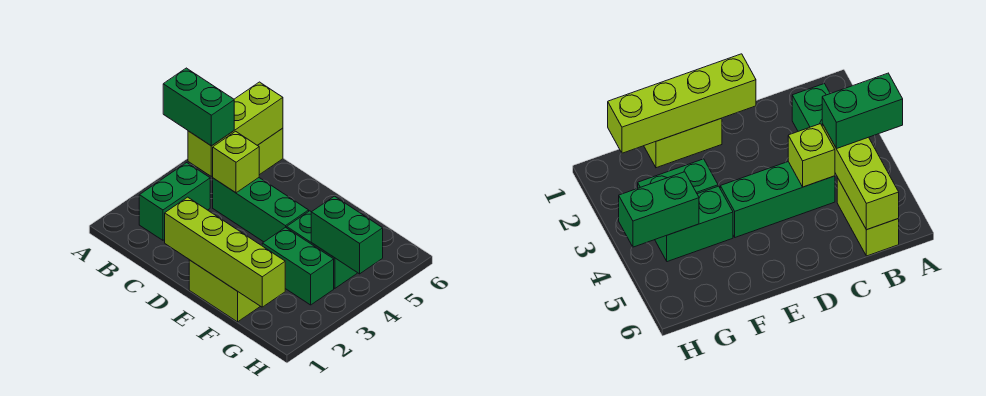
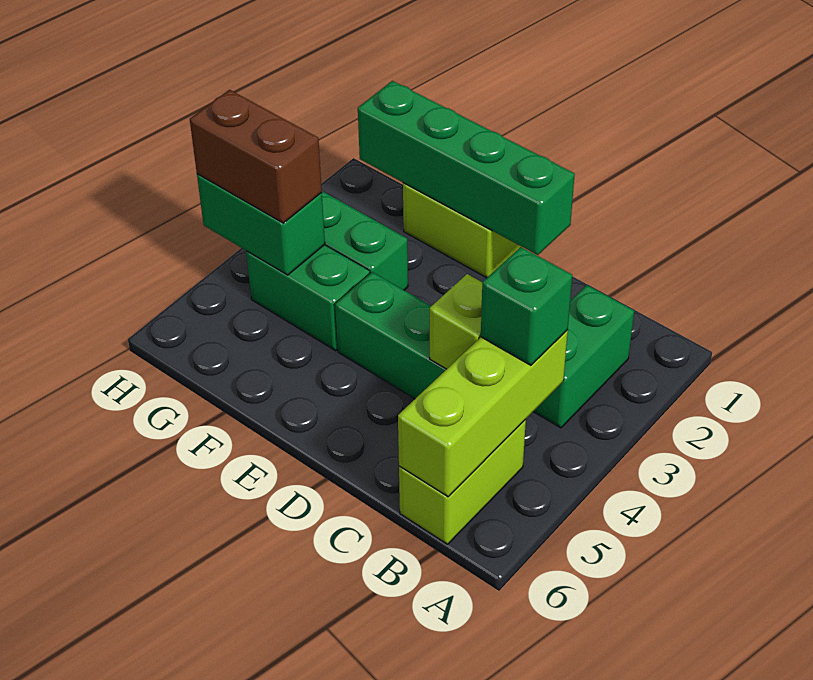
green 1x2 brick [163,68,234,146] -> green 1x1 brick [481,247,572,365]
lime 1x4 brick [165,197,285,307] -> green 1x4 brick [358,81,575,255]
none -> brown 1x2 brick [190,90,322,223]

